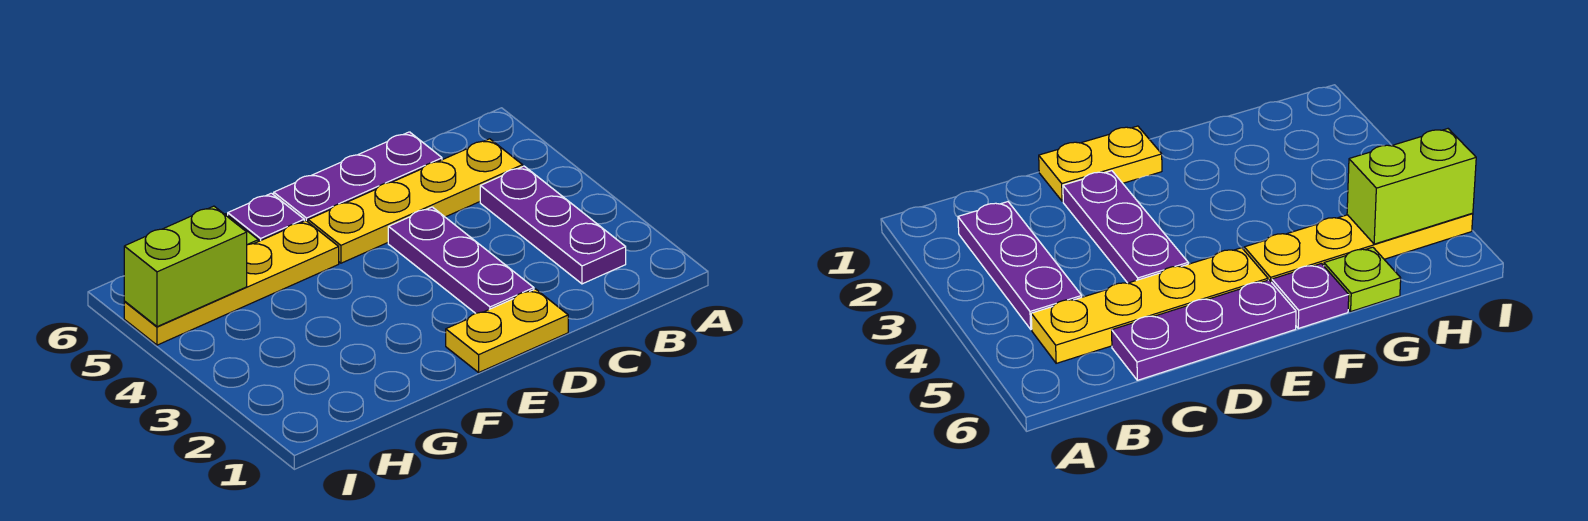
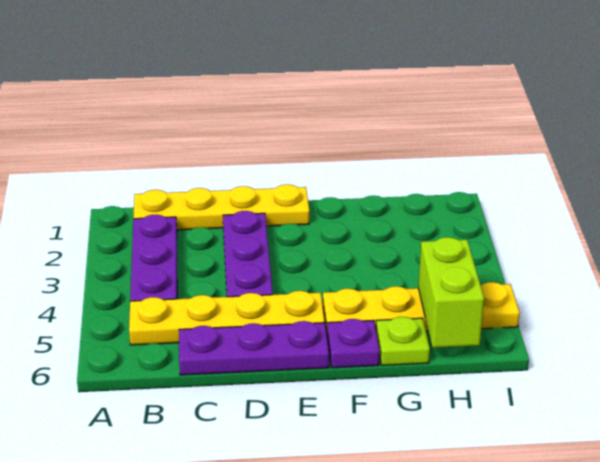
yellow 1x2 plate [446,289,568,372] -> yellow 1x4 plate [134,184,309,230]
lime 1x2 brick [124,206,247,327] -> lime 1x2 brick turned to [418,237,484,348]

